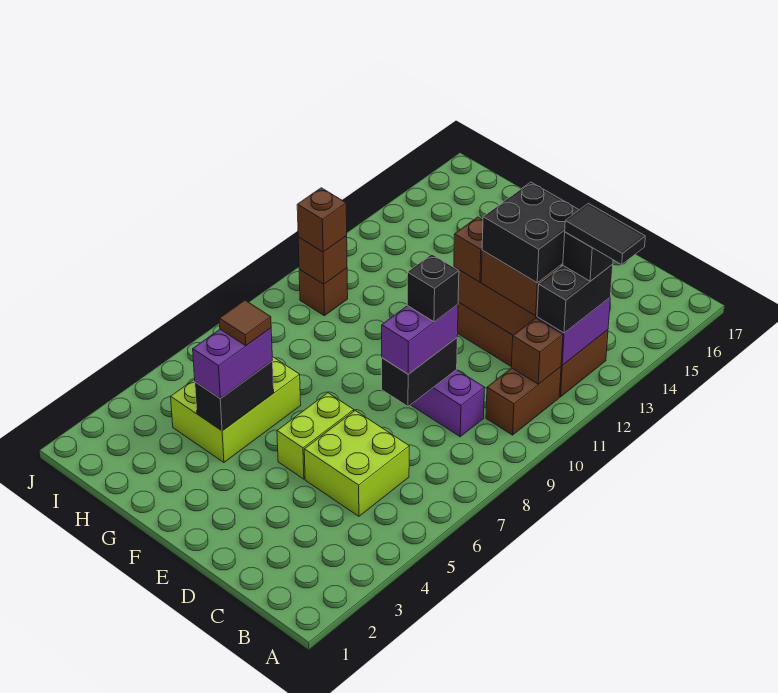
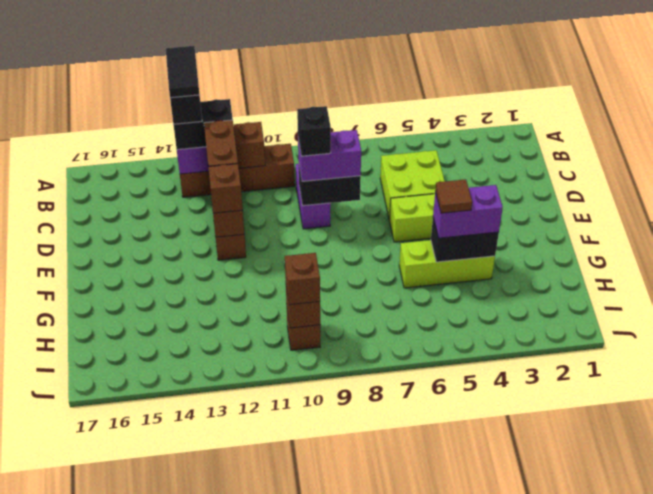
black 2x2 brick [482,182,579,283] -> none
lime 2x3 brick [171,357,301,462] -> lime 1x3 brick [399,240,495,288]

